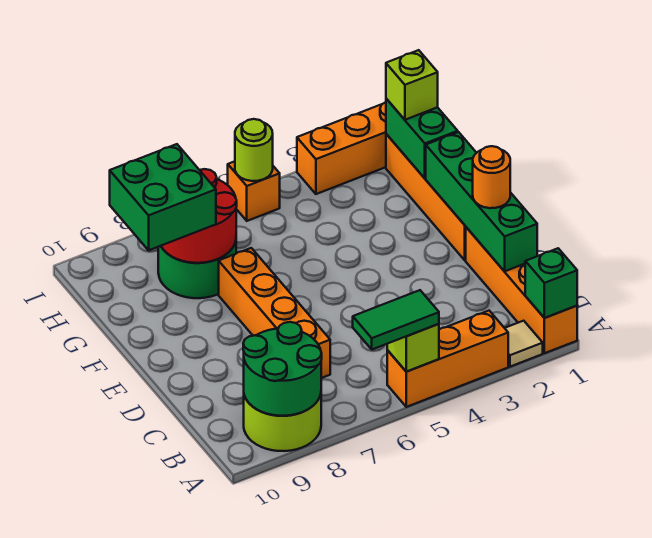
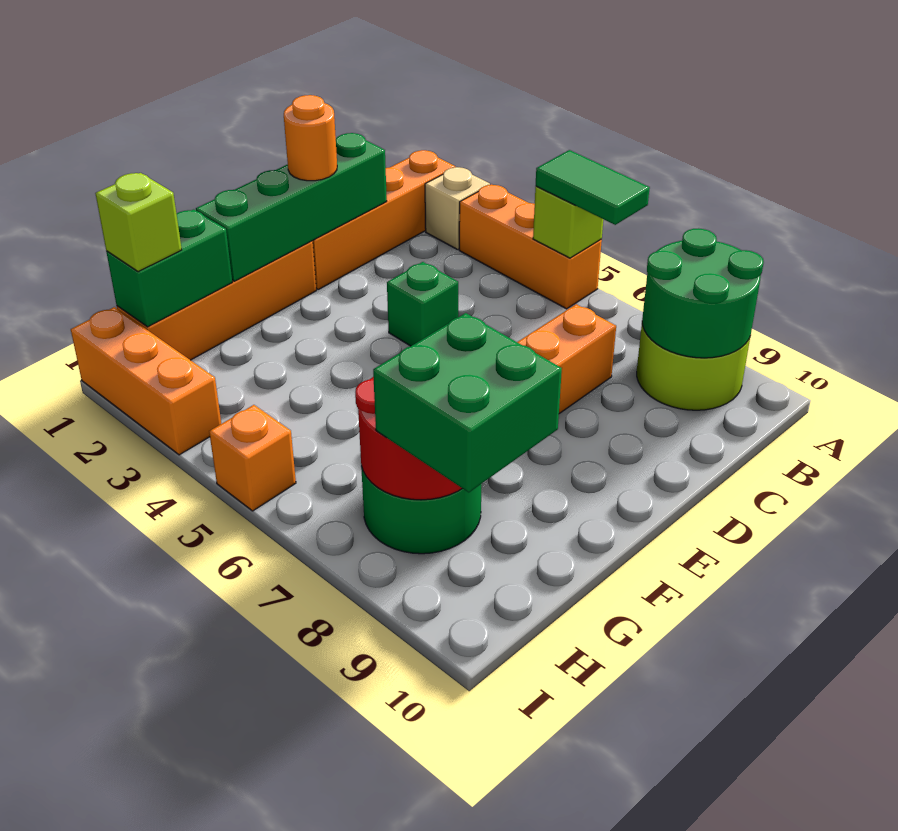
green 1x1 brick [525,248,577,318] -> green 1x1 brick moved to [387,262,458,346]
tan 1x1 tile [505,321,543,367] -> tan 1x1 brick [425,167,490,250]
lime 1x1 round brick [235,119,273,181] -> none

